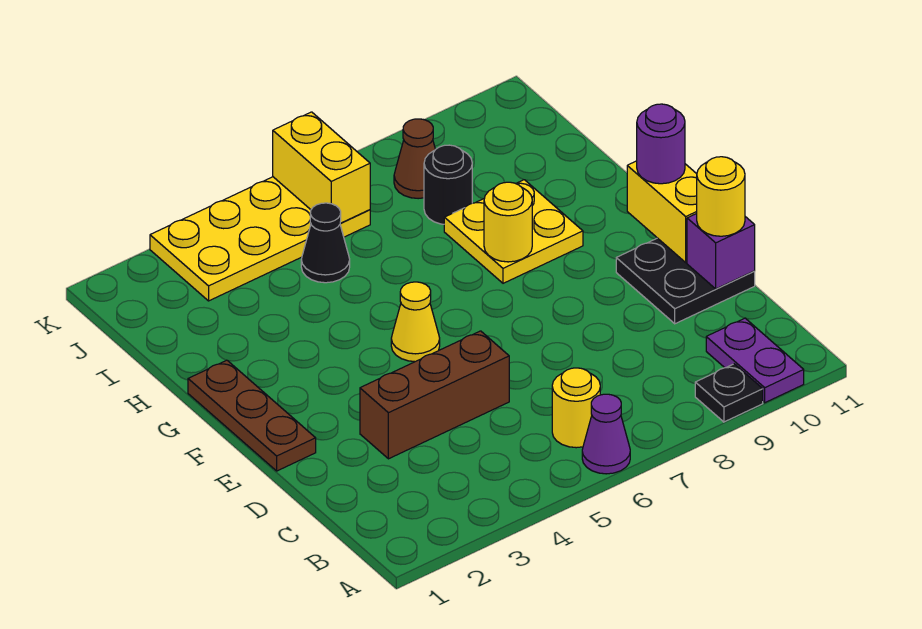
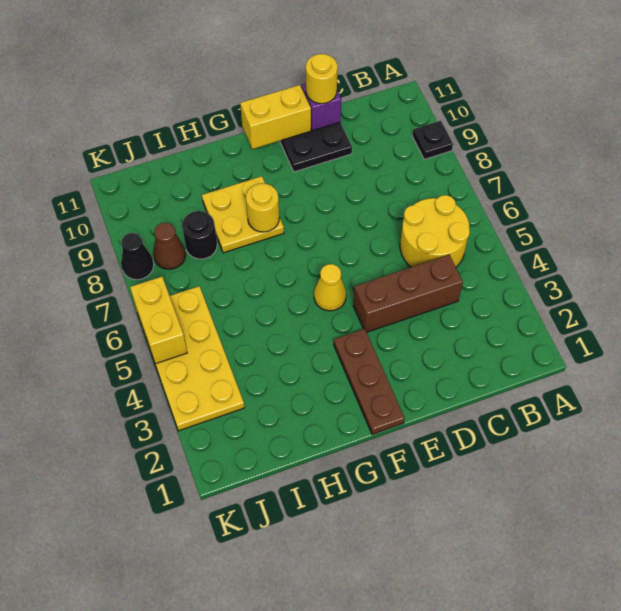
purple 1x1 cone [582,394,630,474] -> none
purple 1x2 plate [706,318,804,403] -> none
yellow 1x1 round brick [552,368,600,448] -> yellow 2x2 round brick [400,195,470,267]
brown 1x3 brick [360,331,509,459] -> brown 1x3 brick turned to [353,255,463,332]
brown 1x3 plate [188,360,316,471] -> brown 1x3 plate turned to [334,329,405,434]
purple 1x1 round brick [637,104,685,184] -> none
black 1x1 cone [301,203,350,283] -> black 1x1 cone moved to [121,233,154,280]
yellow 1x2 brick [273,112,370,223] -> yellow 1x2 brick turned to [130,277,187,364]

